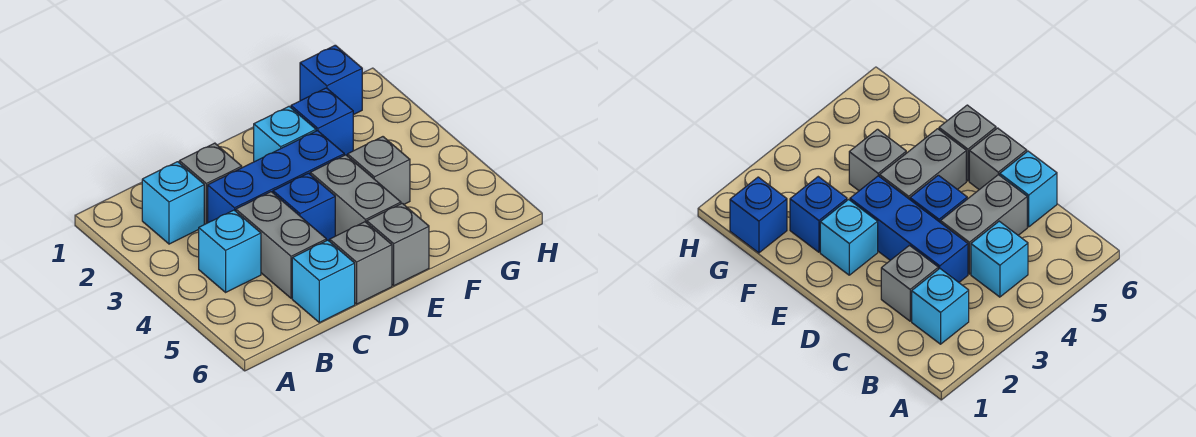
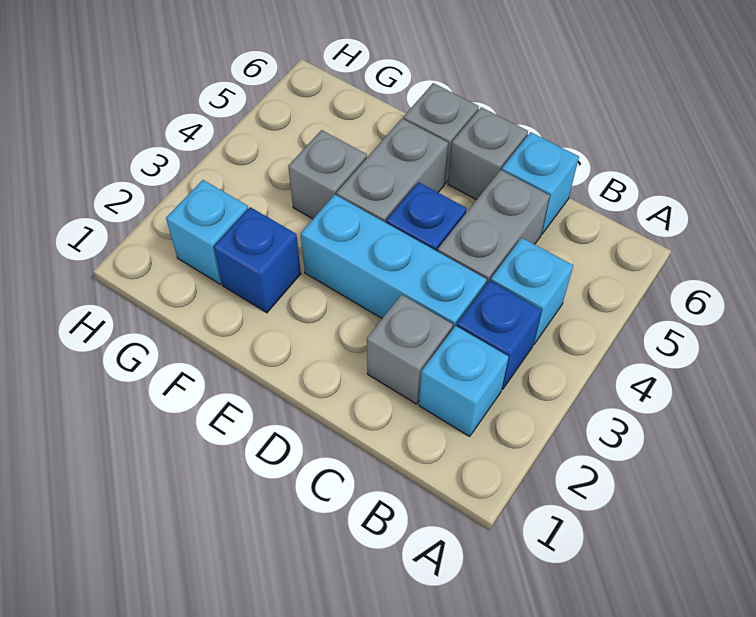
blue 1x3 brick [208,131,344,223] -> cyan 1x3 brick [301,195,487,330]
cyan 1x1 brick [254,107,316,162] -> cyan 1x1 brick moved to [166,180,248,284]
blue 1x1 brick [300,45,362,115] -> blue 1x1 brick moved to [457,281,542,389]

